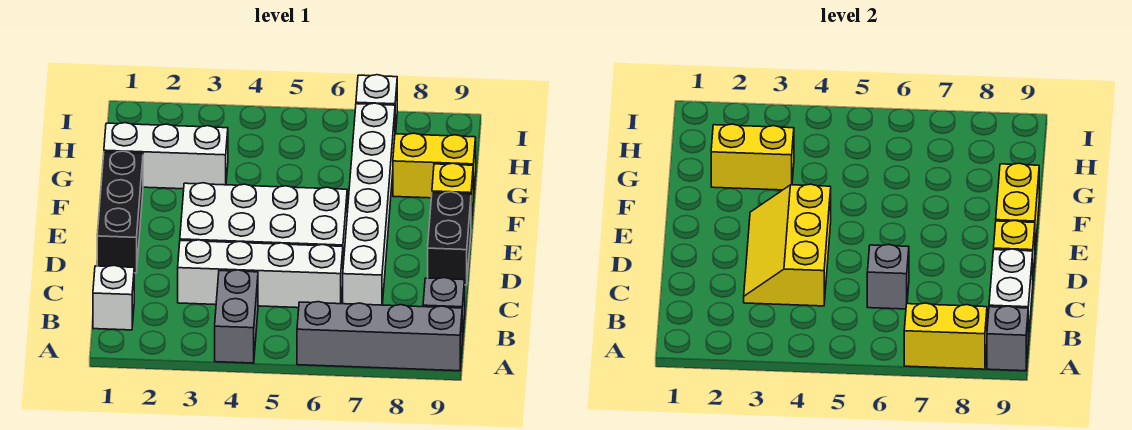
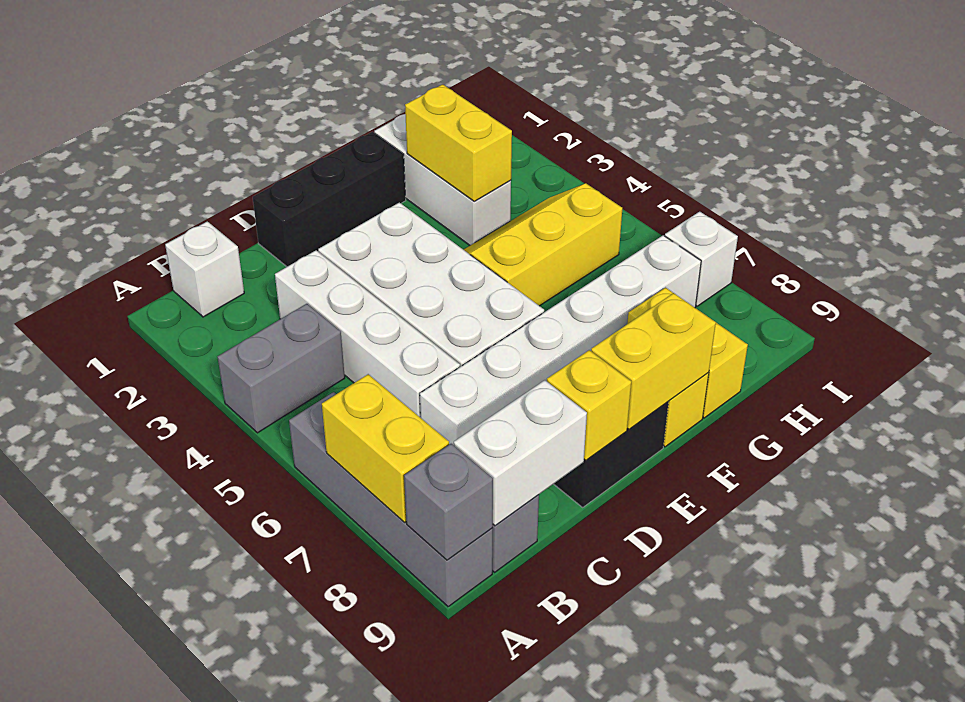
yellow 2x3 slope [744,184,831,306] -> yellow 2x3 slope moved to [464,183,622,306]
grey 1x1 brick [867,245,909,309] -> none

